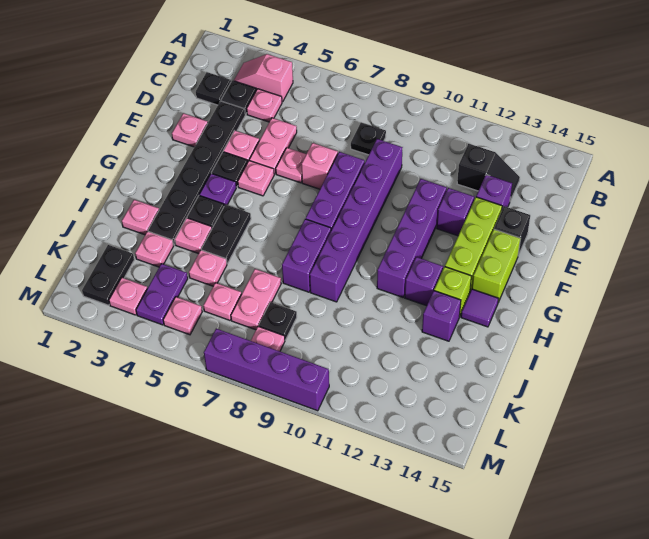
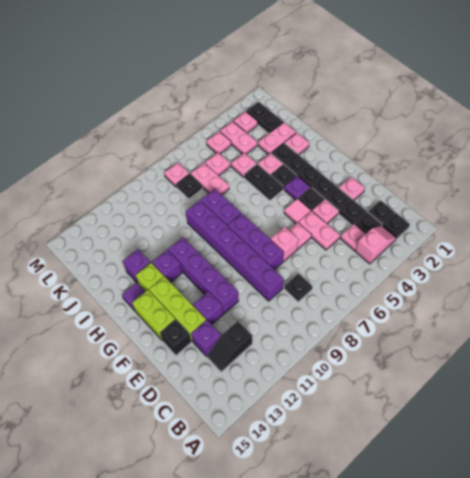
none -> black 1x1 plate [382,213,410,239]
pink 1x1 plate [238,161,274,196] -> pink 1x1 tile [284,199,311,224]
pink 1x1 plate [135,231,174,267] -> pink 1x2 plate [258,122,296,155]
purple 1x2 plate [136,264,188,325] -> pink 1x2 plate [220,121,257,154]
purple 1x4 brick [204,329,329,411] -> none

